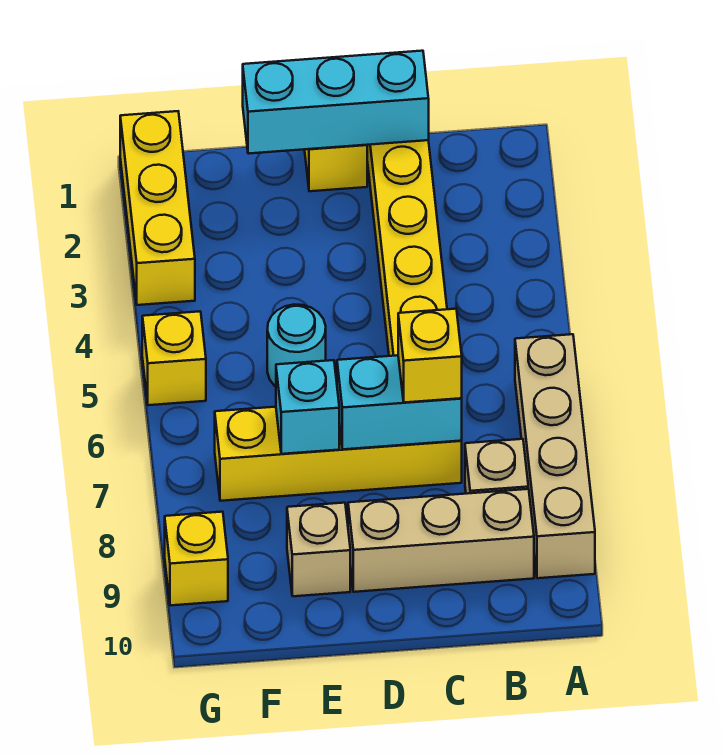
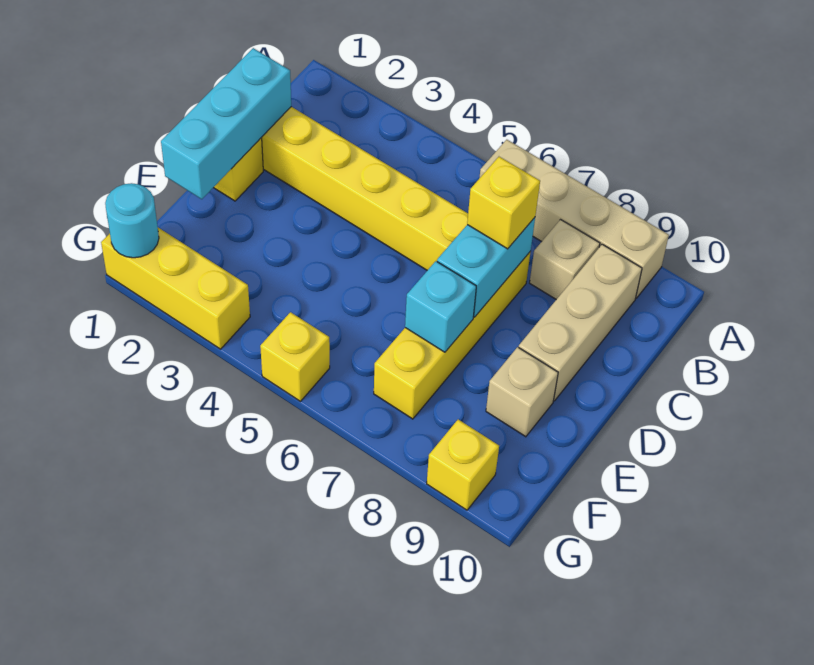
cyan 1x1 round brick [267,305,326,387] -> cyan 1x1 round brick moved to [105,183,159,258]

